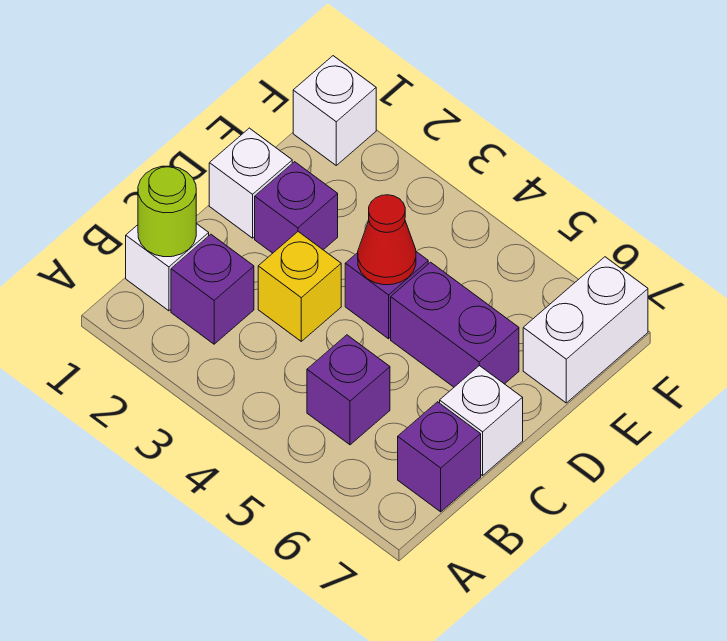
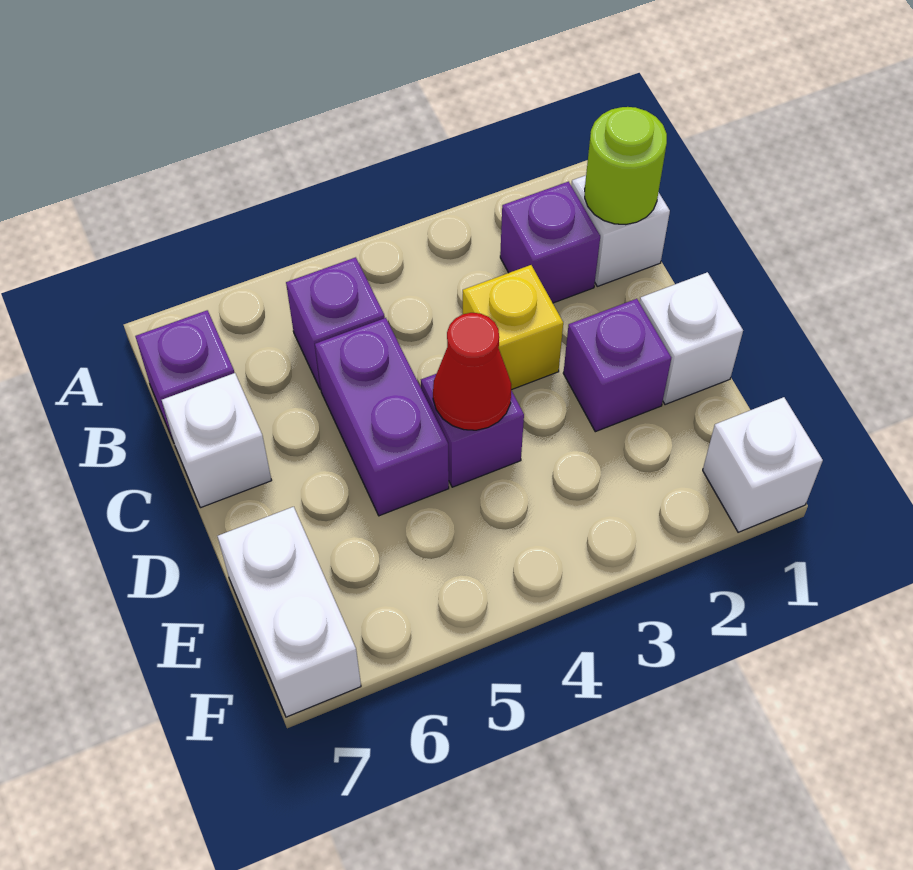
purple 1x2 brick [391,262,519,387] -> purple 1x2 brick turned to [315,318,449,516]

